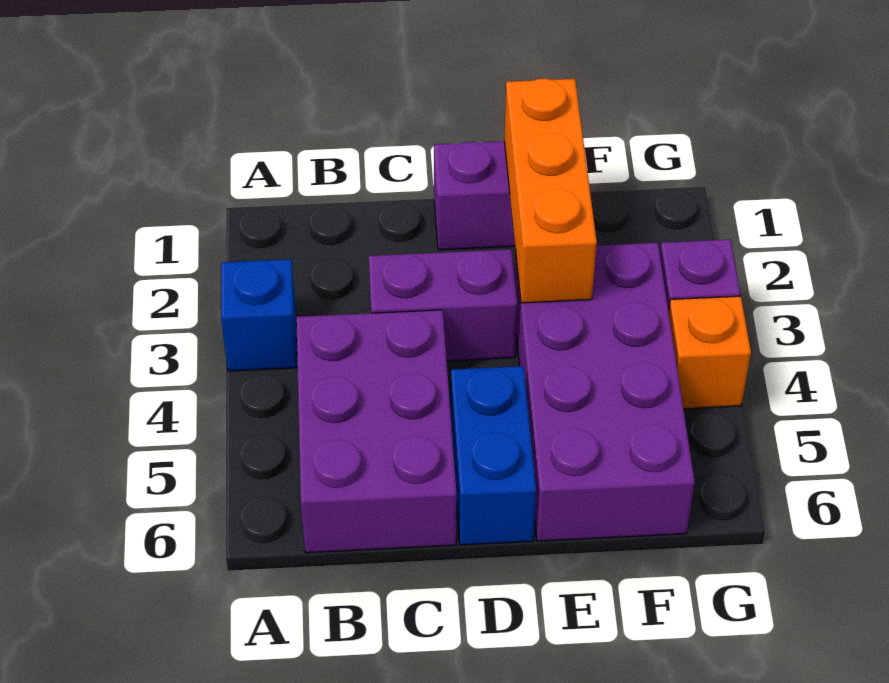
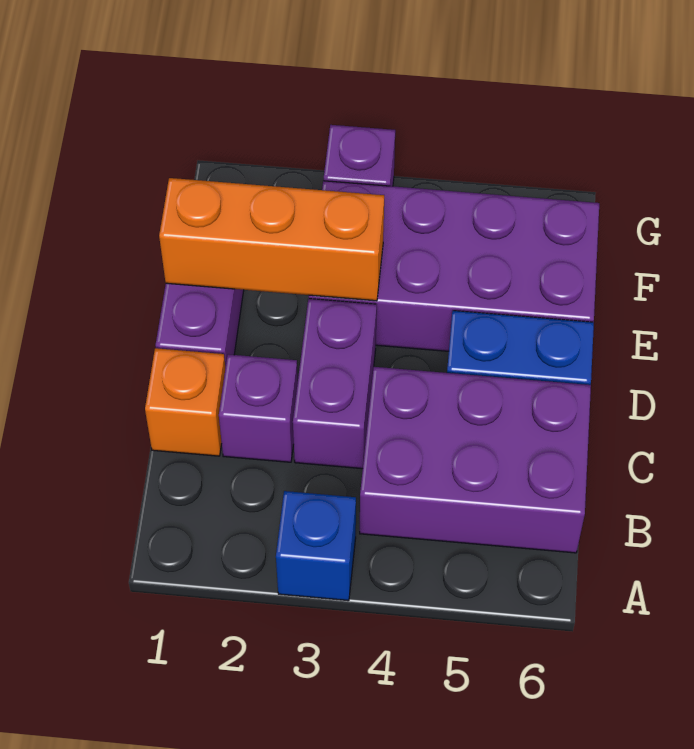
none -> purple 1x1 brick [219,354,298,462]
orange 1x1 brick [669,296,751,409] -> orange 1x1 brick moved to [145,348,225,456]

